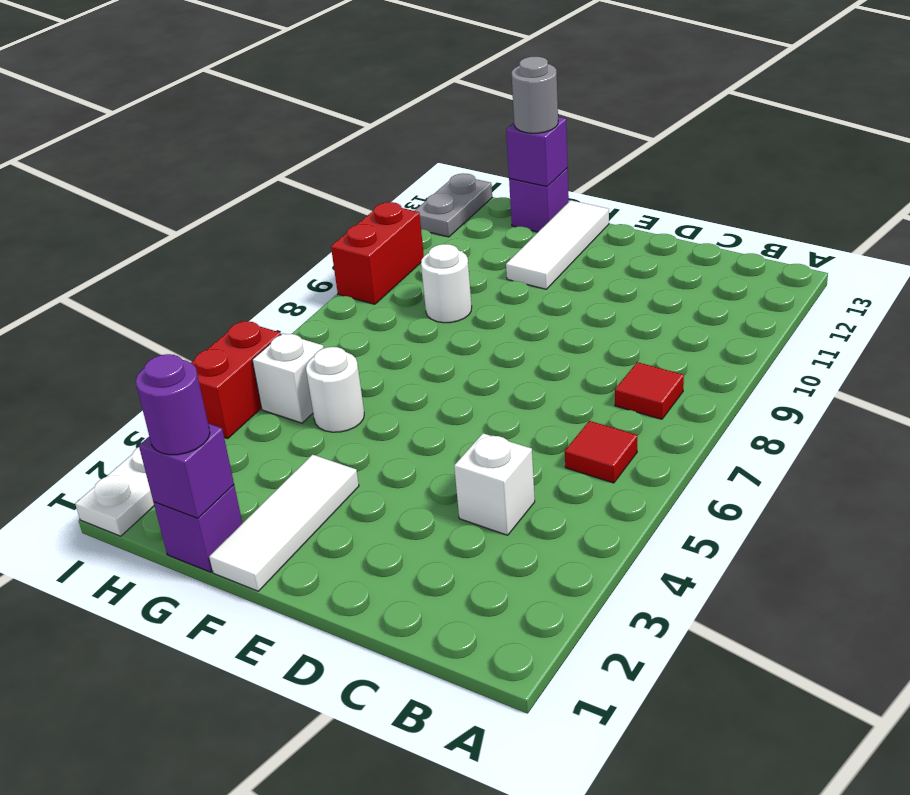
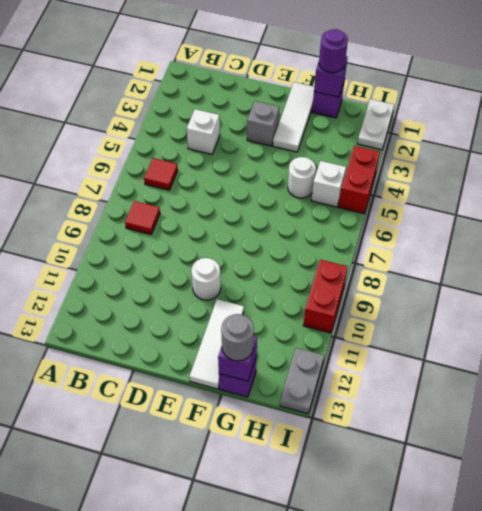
none -> grey 1x1 brick [247,101,279,146]
white 1x1 round brick [421,244,472,323] -> white 1x1 round brick moved to [191,258,221,300]

